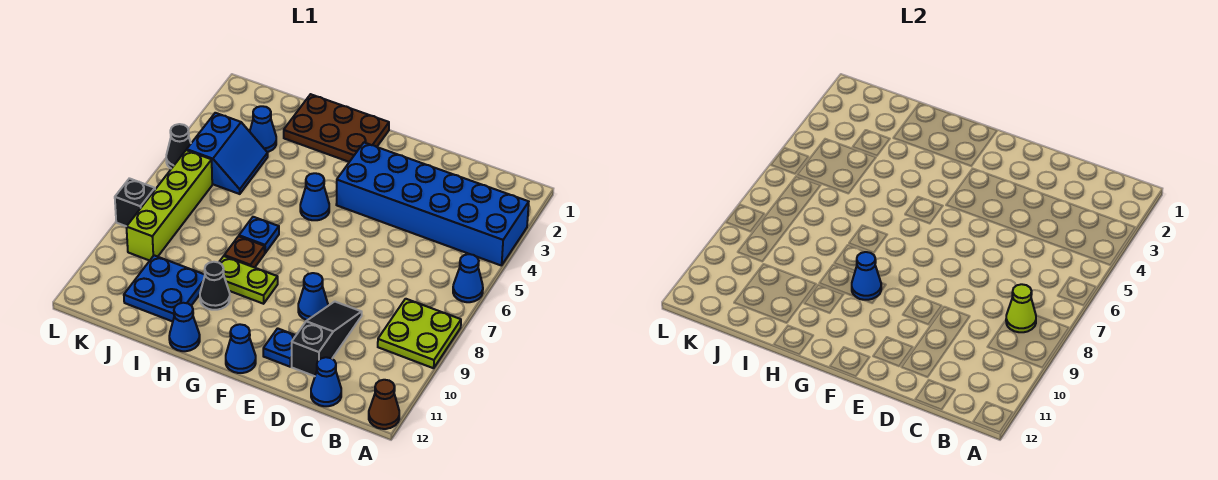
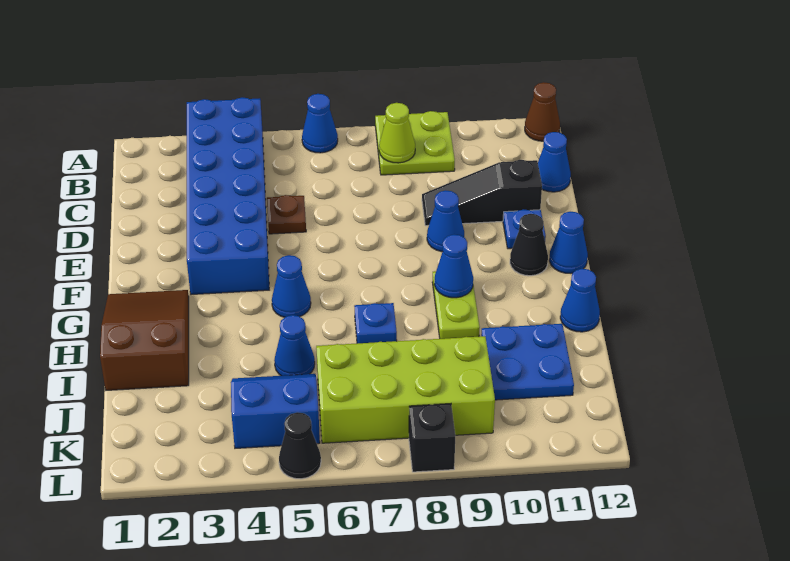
brown 2x3 plate [284,94,389,162] -> brown 2x3 slope [100,290,189,390]
brown 1x1 plate [224,236,265,268] -> brown 1x1 plate moved to [267,195,306,234]
black 1x1 cone [200,262,230,310] -> black 1x1 cone moved to [510,214,548,276]
blue 1x1 cone [250,106,276,152] -> blue 1x1 cone moved to [274,315,315,376]
lime 1x4 brick [126,150,212,261] -> lime 2x4 brick [316,336,495,443]

